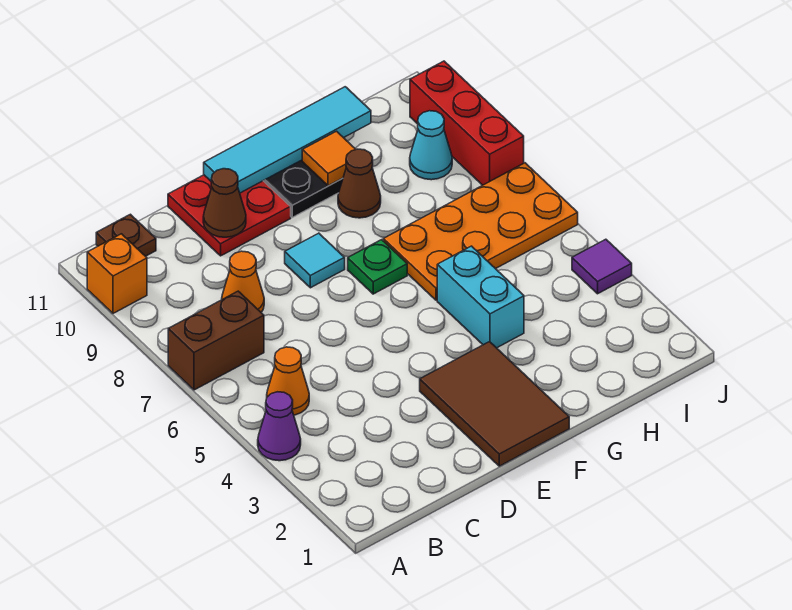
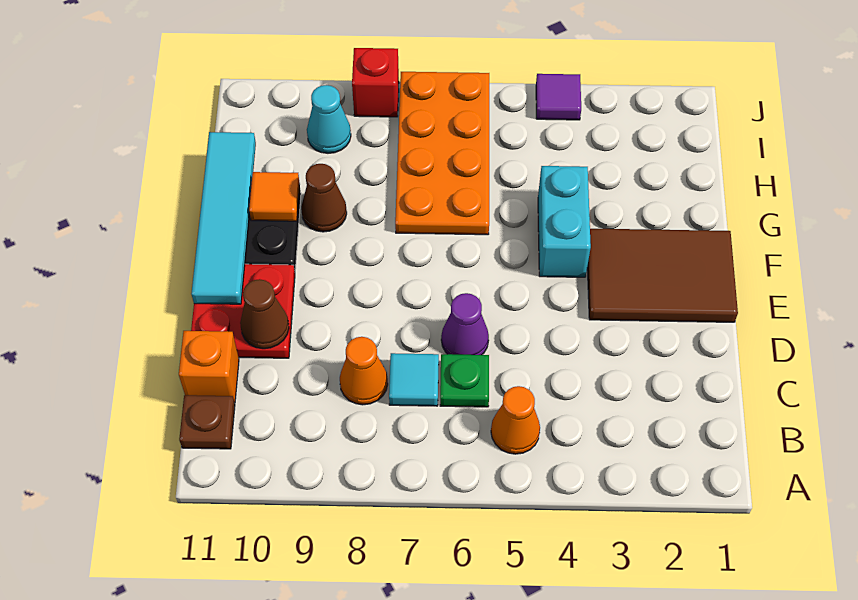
purple 1x1 cone [258,392,301,461] -> purple 1x1 cone moved to [441,293,489,355]
brown 1x2 brick [168,291,264,390] -> none
orange 1x1 brick [87,234,147,313] -> orange 1x1 brick moved to [179,331,239,403]
cyan 1x1 tile [285,233,345,288] -> cyan 1x1 tile moved to [389,353,439,406]
green 1x1 plate [348,240,407,294] -> green 1x1 plate moved to [440,354,489,407]
cyan 1x2 brick [437,246,524,348] -> cyan 1x2 brick turned to [538,166,591,277]
red 1x3 brick [410,61,524,185] -> red 1x1 brick [352,48,399,117]

